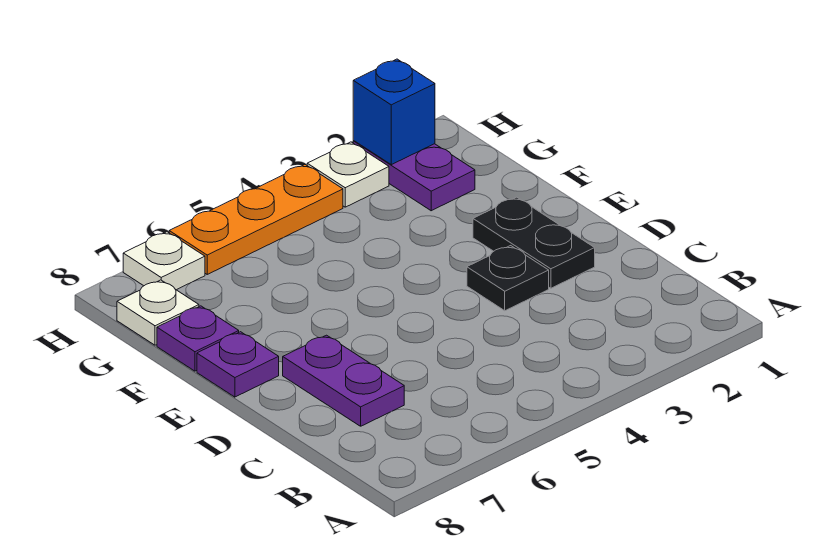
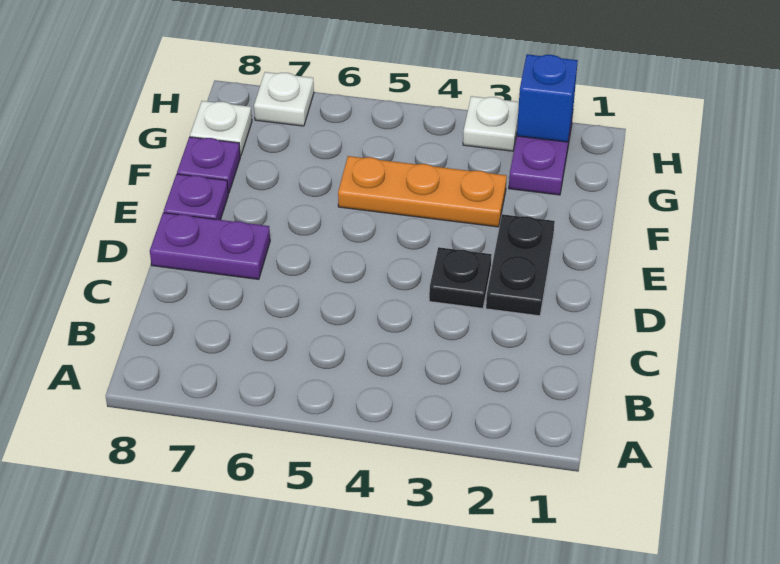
purple 1x2 plate [283,335,404,426] -> purple 1x2 plate turned to [150,213,270,279]
orange 1x3 plate [169,165,343,274] -> orange 1x3 plate moved to [338,156,507,227]

